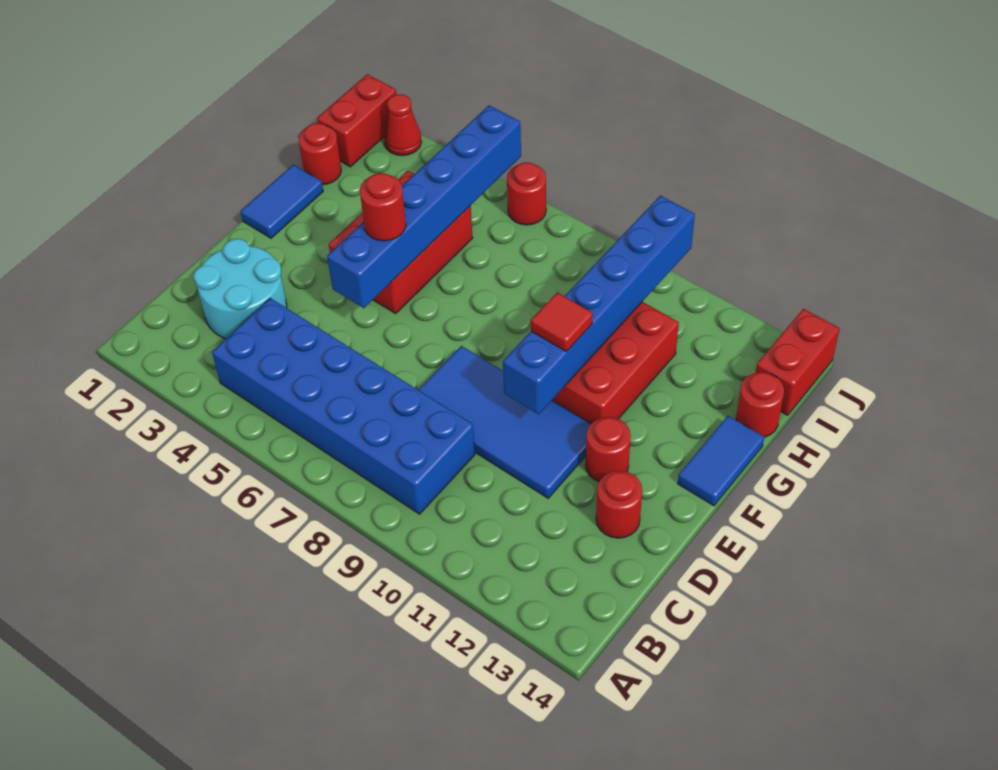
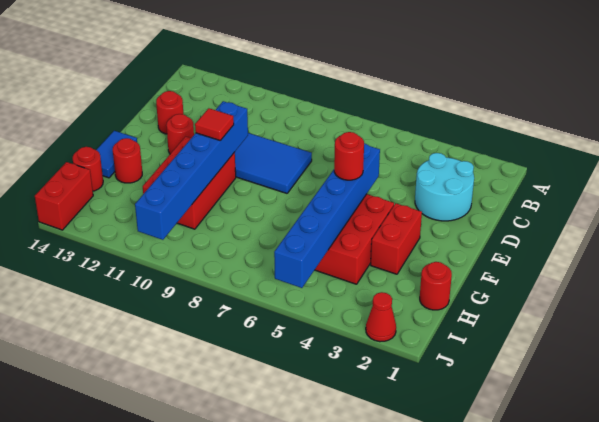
blue 2x6 brick [212,298,475,514] -> none
blue 1x2 tile [241,165,323,238] -> none
red 1x2 brick [317,74,396,167] -> red 1x2 brick moved to [371,203,422,274]
red 1x1 round brick [507,162,546,225] -> red 1x1 round brick moved to [113,138,142,183]

